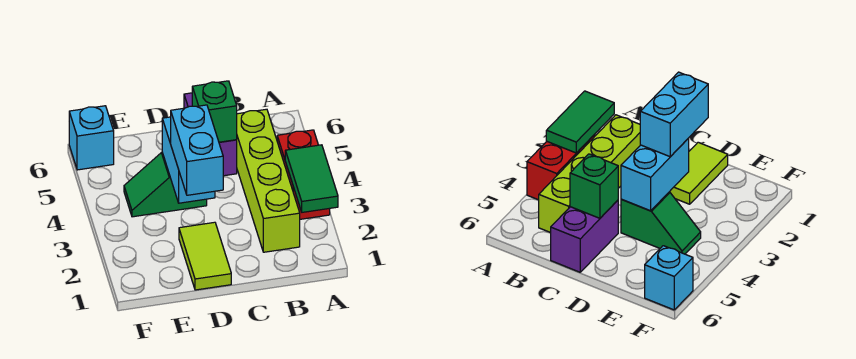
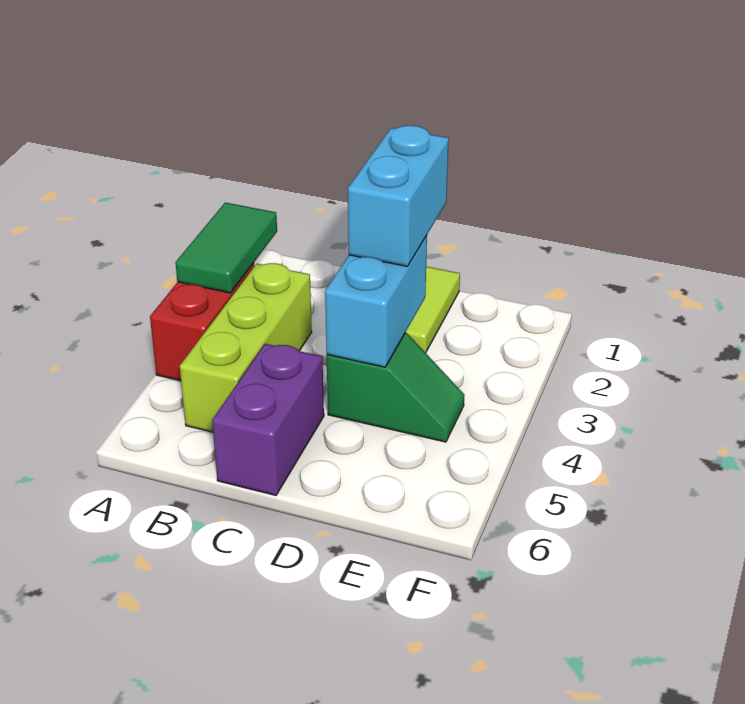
lime 1x4 brick [237,109,300,252] -> lime 1x3 brick [180,263,312,432]
green 1x1 brick [192,81,237,142] -> none
cyan 1x1 brick [69,106,114,170] -> none

